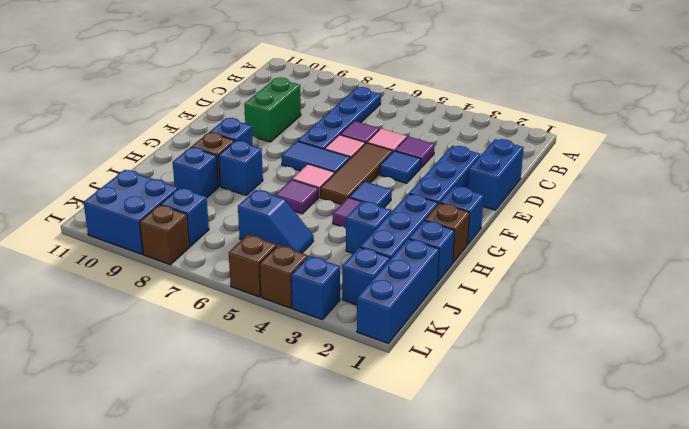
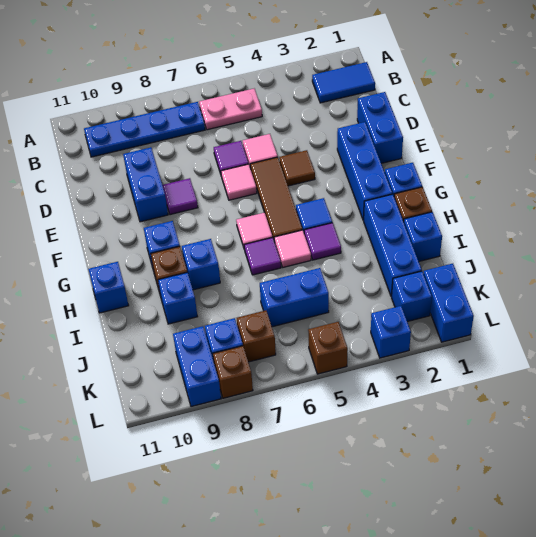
none -> pink 1x2 plate [199,89,262,130]
blue 1x4 plate [298,87,381,149] -> blue 1x4 plate turned to [84,102,205,157]
purple 1x1 tile [395,136,435,168] -> purple 1x1 tile moved to [163,178,198,215]
green 1x2 brick [244,77,301,142] -> blue 1x2 brick [123,147,168,222]
blue 1x1 tile [380,151,421,183] -> brown 1x1 tile [279,150,315,186]
blue 1x2 tile [281,141,350,174] -> blue 1x2 tile moved to [312,62,375,103]
none -> pink 1x1 tile [274,230,311,267]
blue 1x1 brick [346,201,391,253] -> blue 1x1 brick moved to [88,262,129,313]
blue 1x3 brick [357,239,439,344] -> blue 1x2 brick [423,264,474,342]
blue 1x2 slope [238,190,314,253] -> blue 1x2 brick [260,268,329,327]
blue 2x2 brick [84,170,178,254] -> blue 1x2 brick [173,326,221,407]
brown 1x1 brick [260,245,308,308] -> brown 1x1 brick moved to [237,310,276,362]

